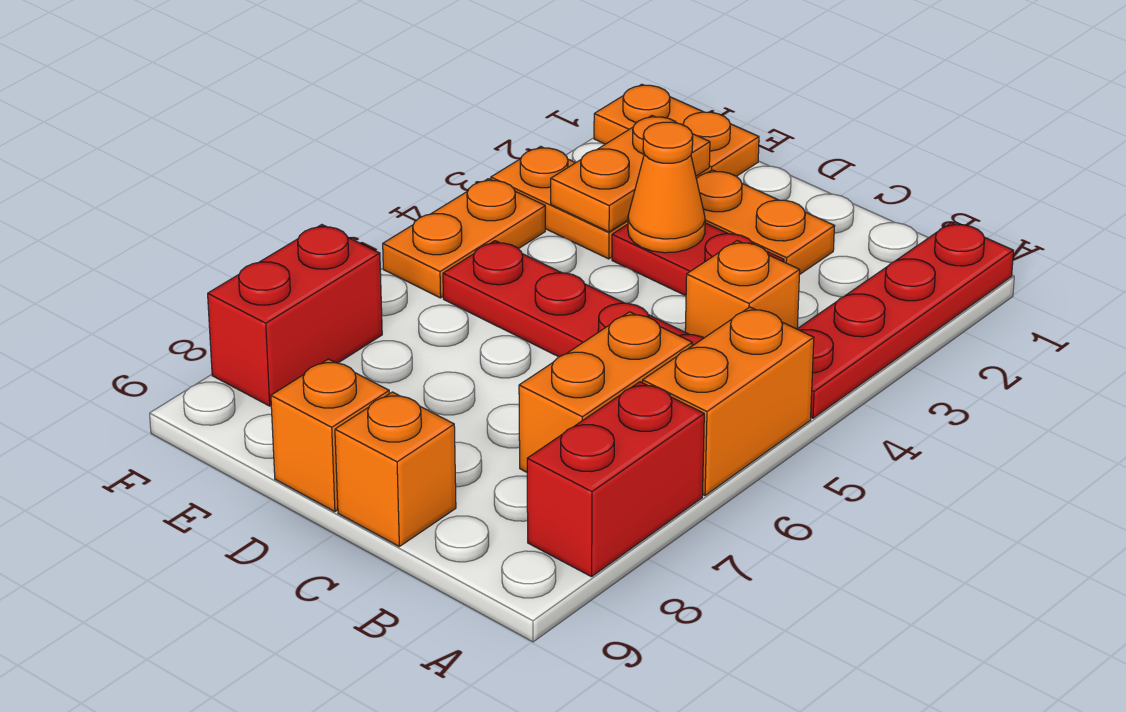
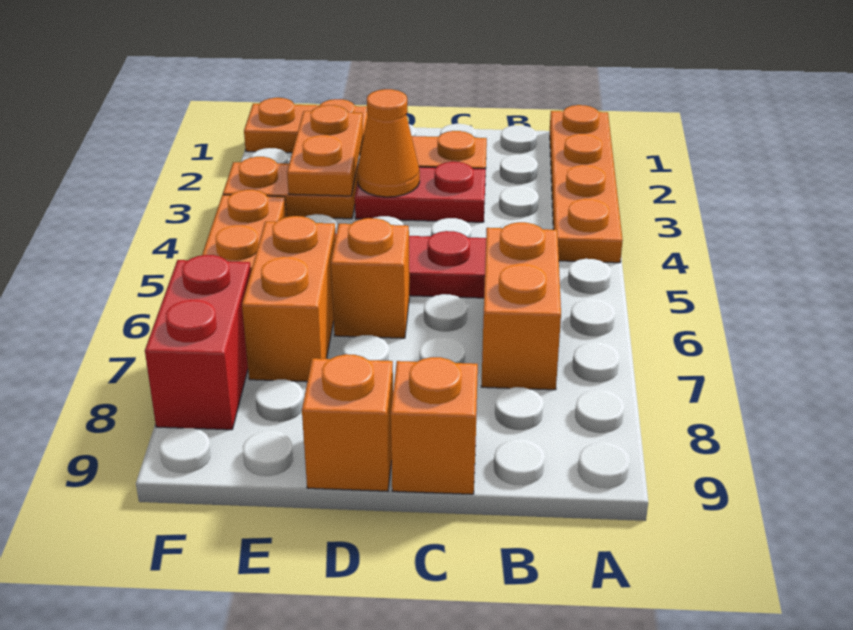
red 1x4 plate [798,223,1013,418] -> orange 1x4 plate [550,105,623,263]
orange 1x2 brick [643,307,814,495] -> orange 1x2 brick moved to [242,216,336,382]
red 1x2 brick [527,382,704,577] -> none
orange 1x1 brick [685,241,800,338] -> orange 1x1 brick moved to [331,218,409,338]

